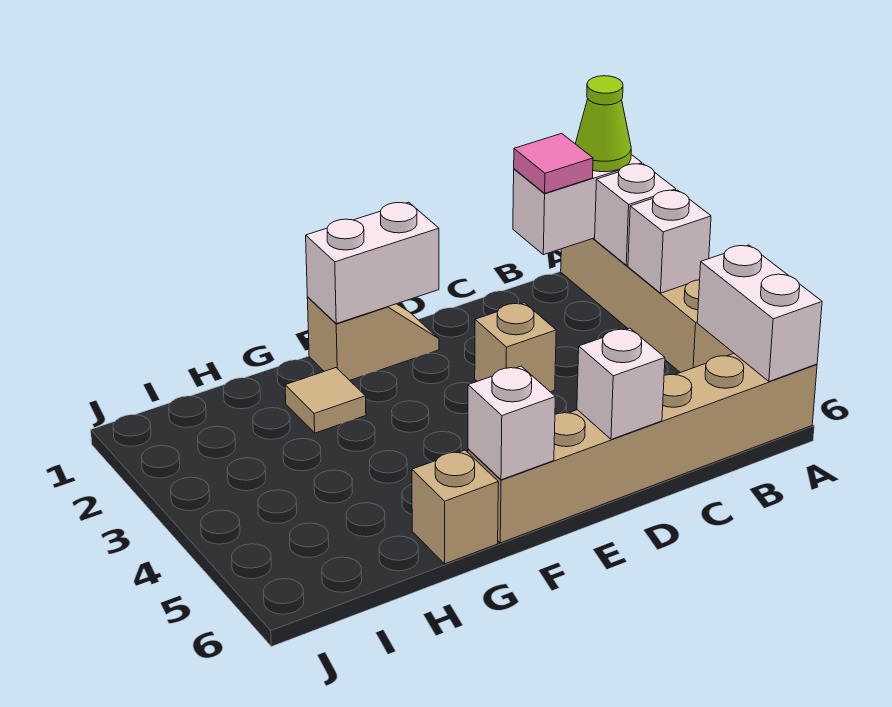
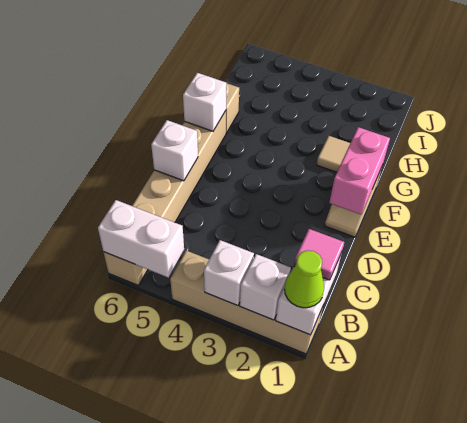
tan 1x1 brick [475,303,556,392] -> none
white 1x2 brick [306,202,439,324] -> pink 1x2 brick [329,127,390,214]

